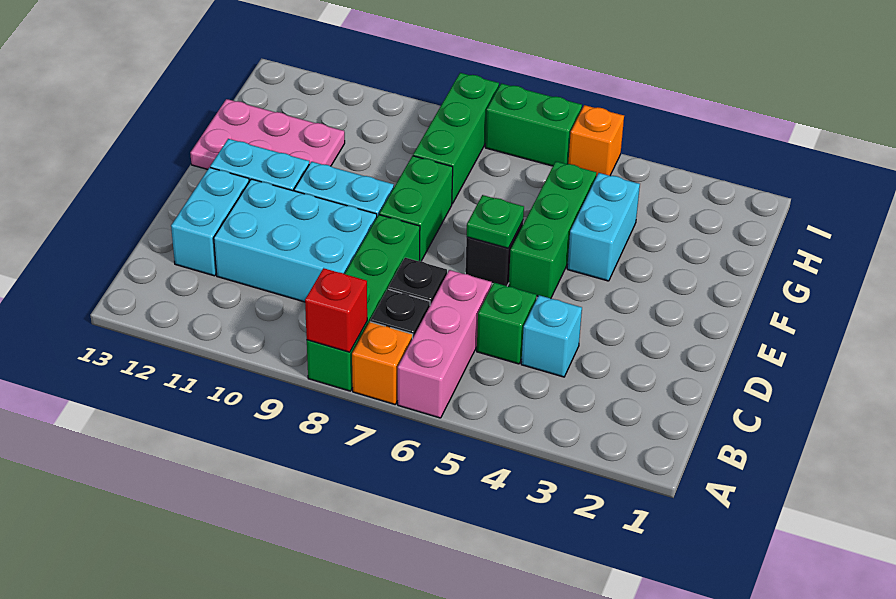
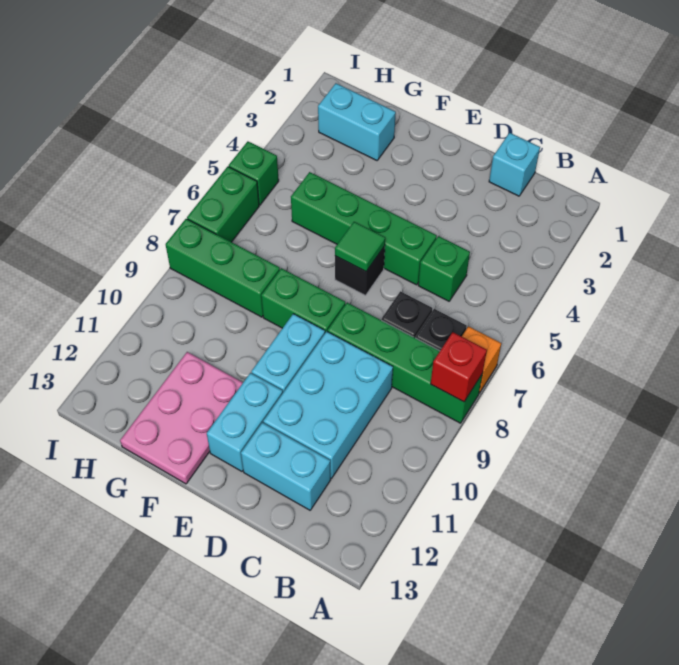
pink 1x3 brick [398,270,492,418] -> none
cyan 1x1 brick [521,295,582,377] -> cyan 1x1 brick moved to [489,133,540,196]
green 1x3 brick [509,161,596,298] -> green 1x4 brick [291,172,437,285]
green 1x1 plate [466,195,524,248] -> green 1x1 tile [335,222,385,272]
cyan 1x2 brick [567,173,640,281] -> cyan 1x2 brick moved to [318,83,396,160]
orange 1x1 brick [568,105,624,177] -> green 1x1 brick [229,142,279,205]

